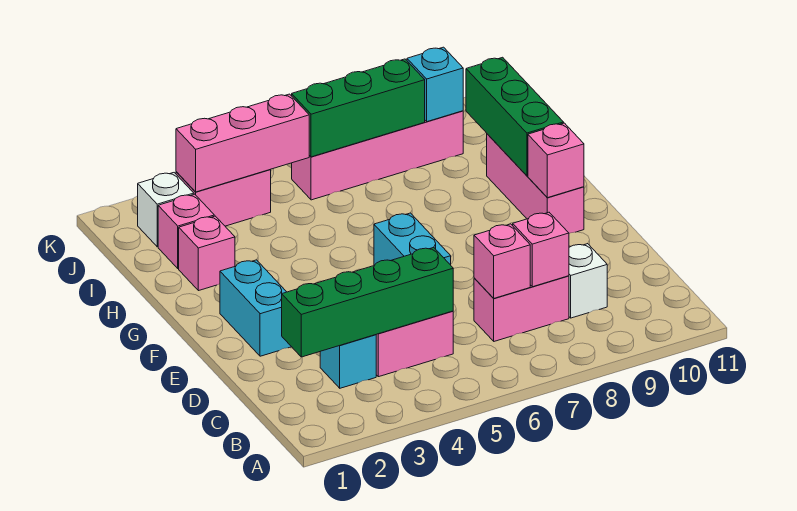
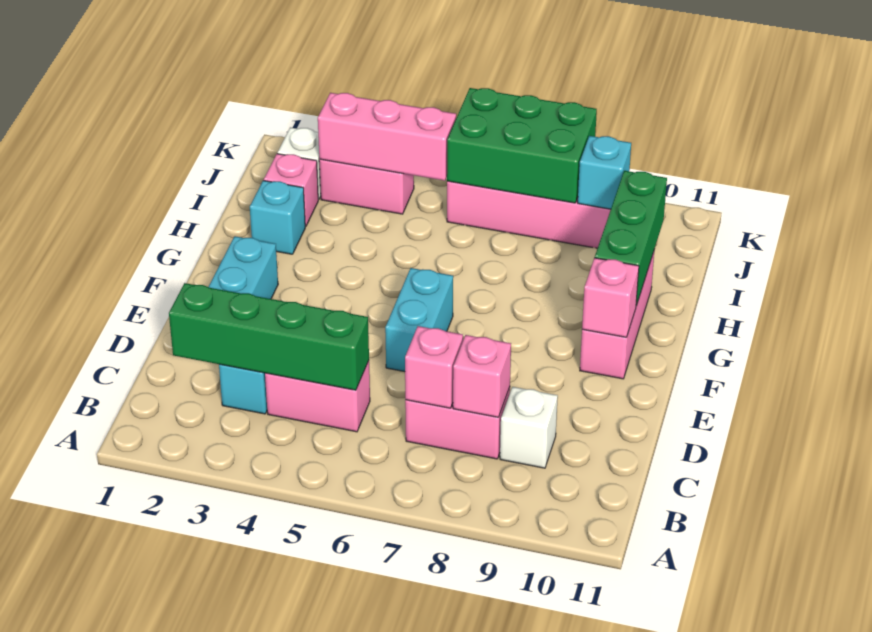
pink 1x1 brick [179,216,235,291] -> cyan 1x1 brick [250,180,305,254]
green 1x3 brick [292,59,425,157] -> green 2x3 brick [447,88,597,203]

